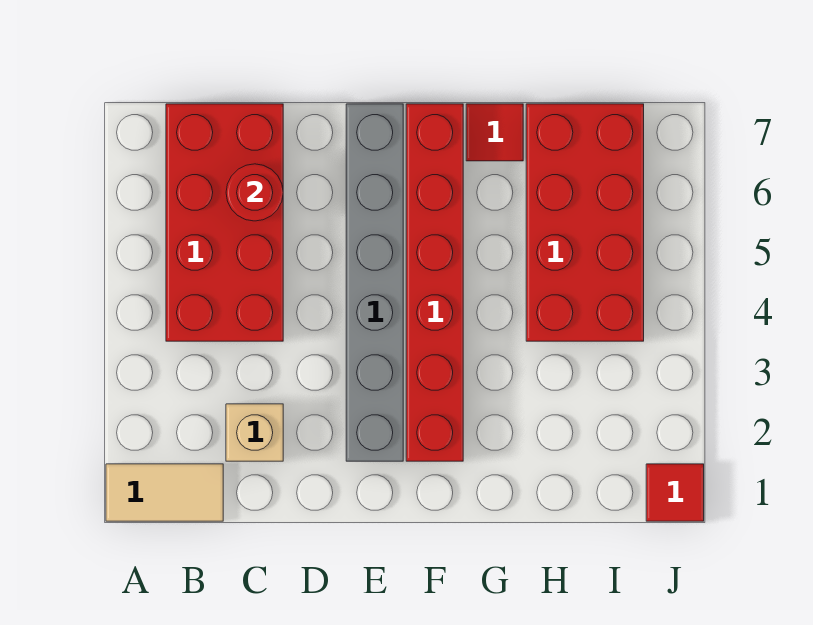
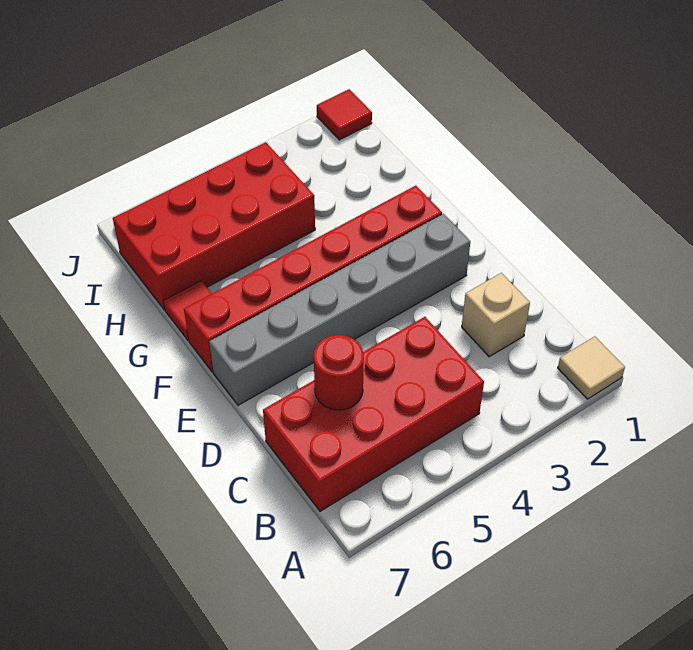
tan 1x2 tile [106,464,223,521] -> tan 1x1 tile [558,336,625,399]

